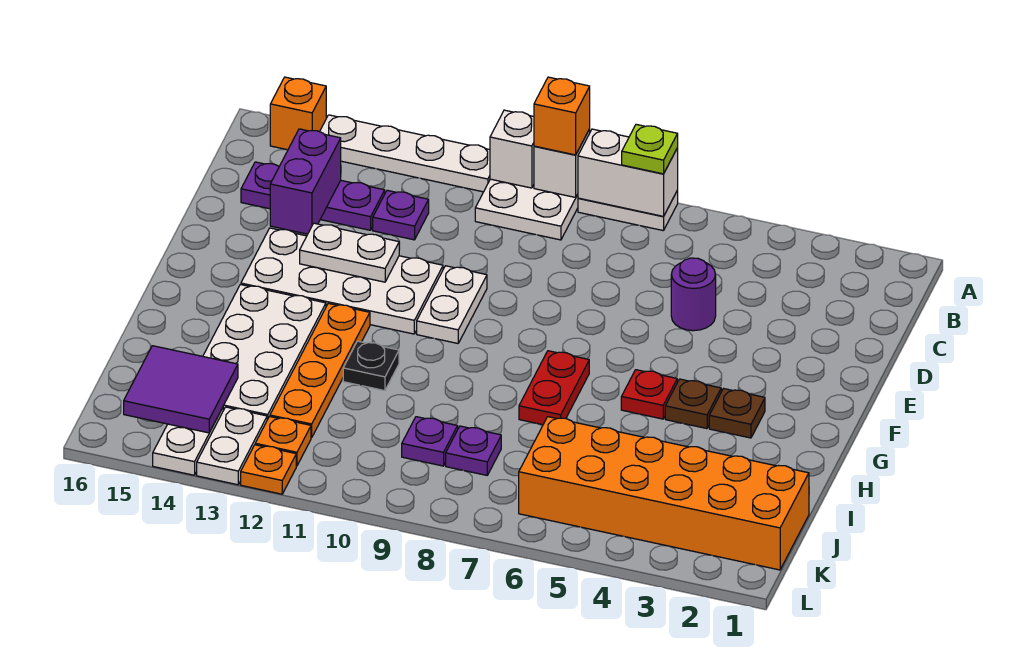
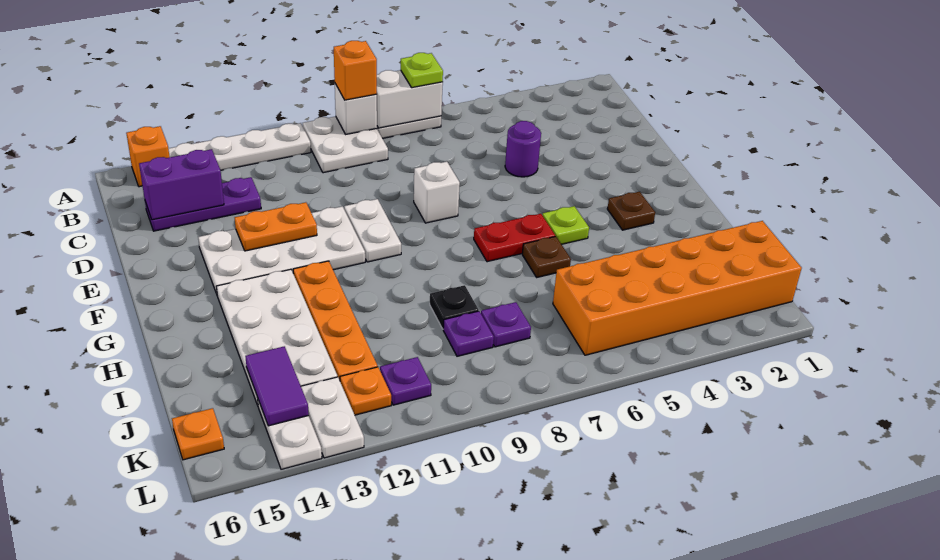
white 1x1 brick [490,110,534,188] -> white 1x1 brick moved to [414,162,460,223]
purple 1x1 plate [373,190,429,240] -> purple 1x1 plate moved to [380,357,431,405]
purple 1x2 brick [270,129,341,234] -> purple 1x2 brick turned to [139,149,224,220]
white 1x2 plate [300,223,399,282] -> orange 1x2 plate [235,202,317,251]
brown 1x1 plate [665,379,721,429] -> brown 1x1 plate moved to [522,236,571,277]
red 1x1 plate [621,370,677,419] -> lime 1x1 plate [542,206,589,244]
red 1x2 plate [519,351,589,425] -> red 1x2 plate turned to [474,214,555,262]
black 1x1 plate [343,341,399,391] -> black 1x1 plate moved to [430,285,479,329]
purple 2x2 tile [124,346,238,433] -> purple 1x2 tile [245,346,309,426]
orange 1x1 plate [241,445,296,494] -> orange 1x1 plate moved to [172,408,224,460]

